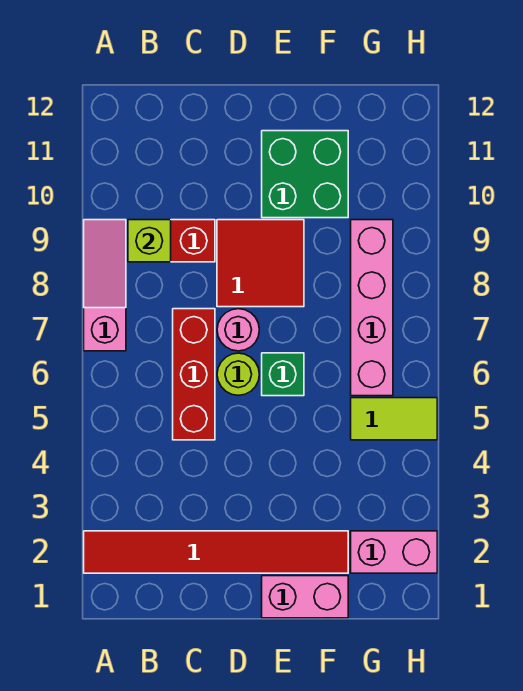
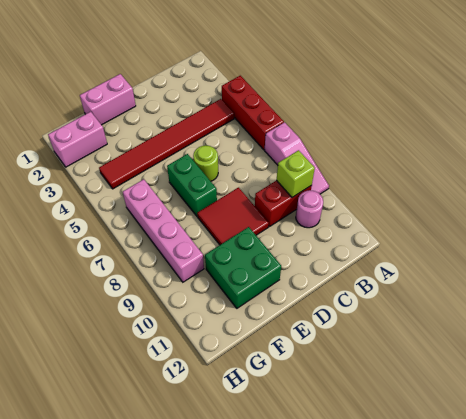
red 1x6 tile [84,531,348,573] -> red 1x6 tile moved to [99,99,234,189]
red 1x3 brick [173,309,215,440] -> red 1x3 brick moved to [222,76,284,150]
pink 1x1 round brick [217,309,259,351] -> pink 1x1 round brick moved to [296,190,323,228]
green 1x1 brick [262,353,304,396] -> green 1x2 brick [167,154,217,216]
lime 1x2 tile [351,398,437,440] -> none

